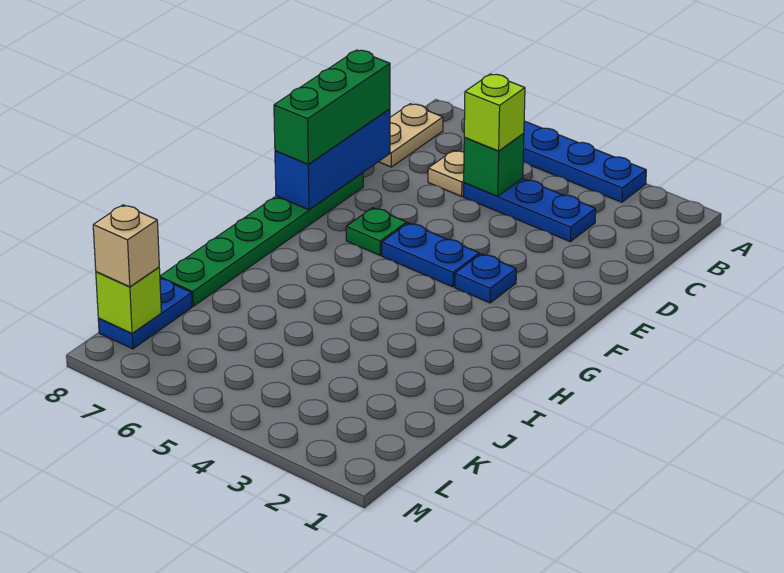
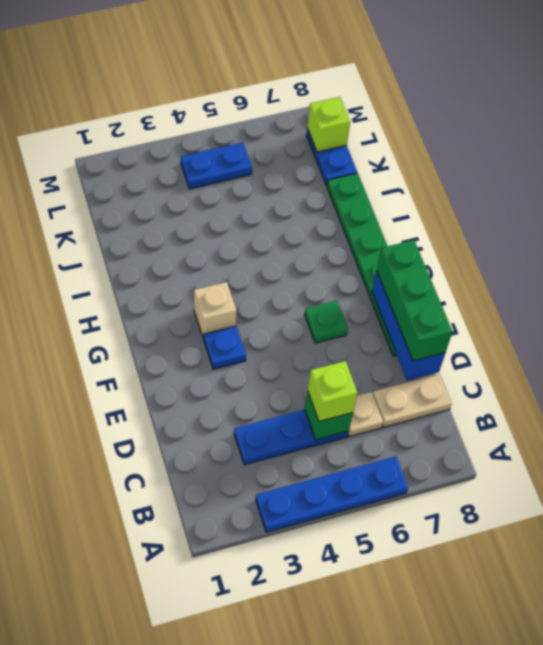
tan 1x2 plate [379,104,443,167] -> tan 1x2 plate turned to [373,374,452,427]
blue 1x2 plate [382,223,479,287] -> blue 1x2 plate moved to [181,142,252,189]
tan 1x1 brick [93,205,159,287] -> tan 1x1 brick moved to [194,282,237,339]

